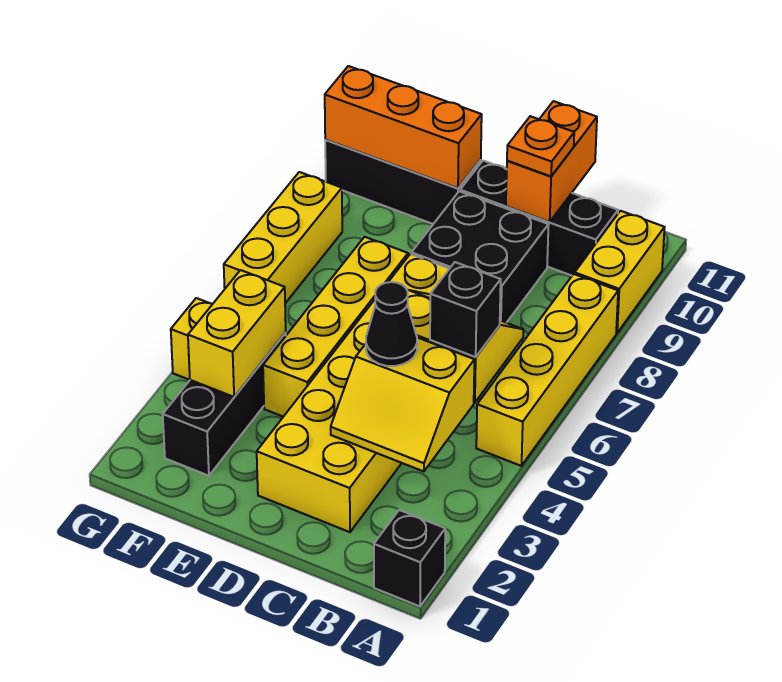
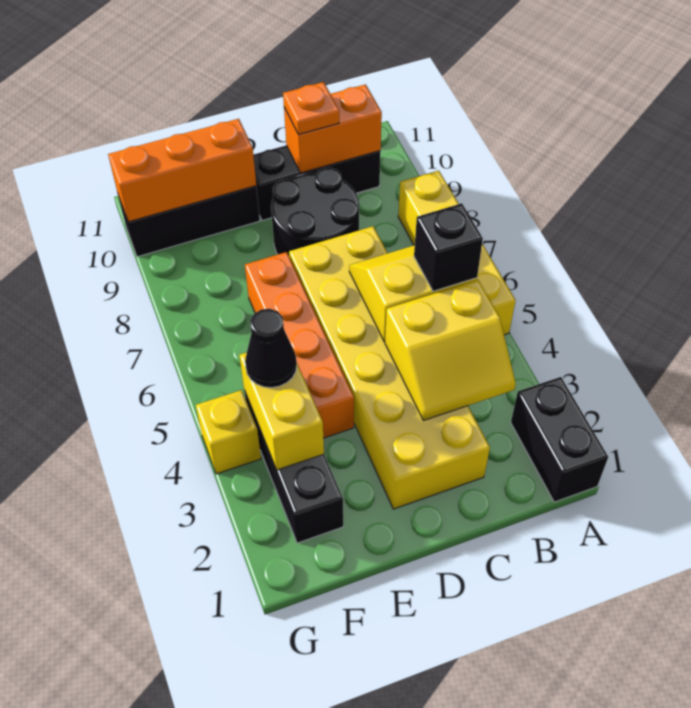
black 1x1 brick [374,510,445,606] -> black 1x2 brick [511,377,608,502]
yellow 1x2 brick [575,211,665,333] -> none
black 1x1 cone [366,282,417,366] -> black 1x1 cone moved to [245,309,297,388]
black 2x2 brick [411,191,549,323] -> black 2x2 round brick [271,168,359,255]
orange 1x2 brick [506,101,597,222] -> orange 1x2 brick turned to [284,85,382,173]
yellow 1x4 brick [263,237,408,417] -> orange 1x4 brick [245,252,354,438]
yellow 1x3 brick [224,172,342,303] -> none

